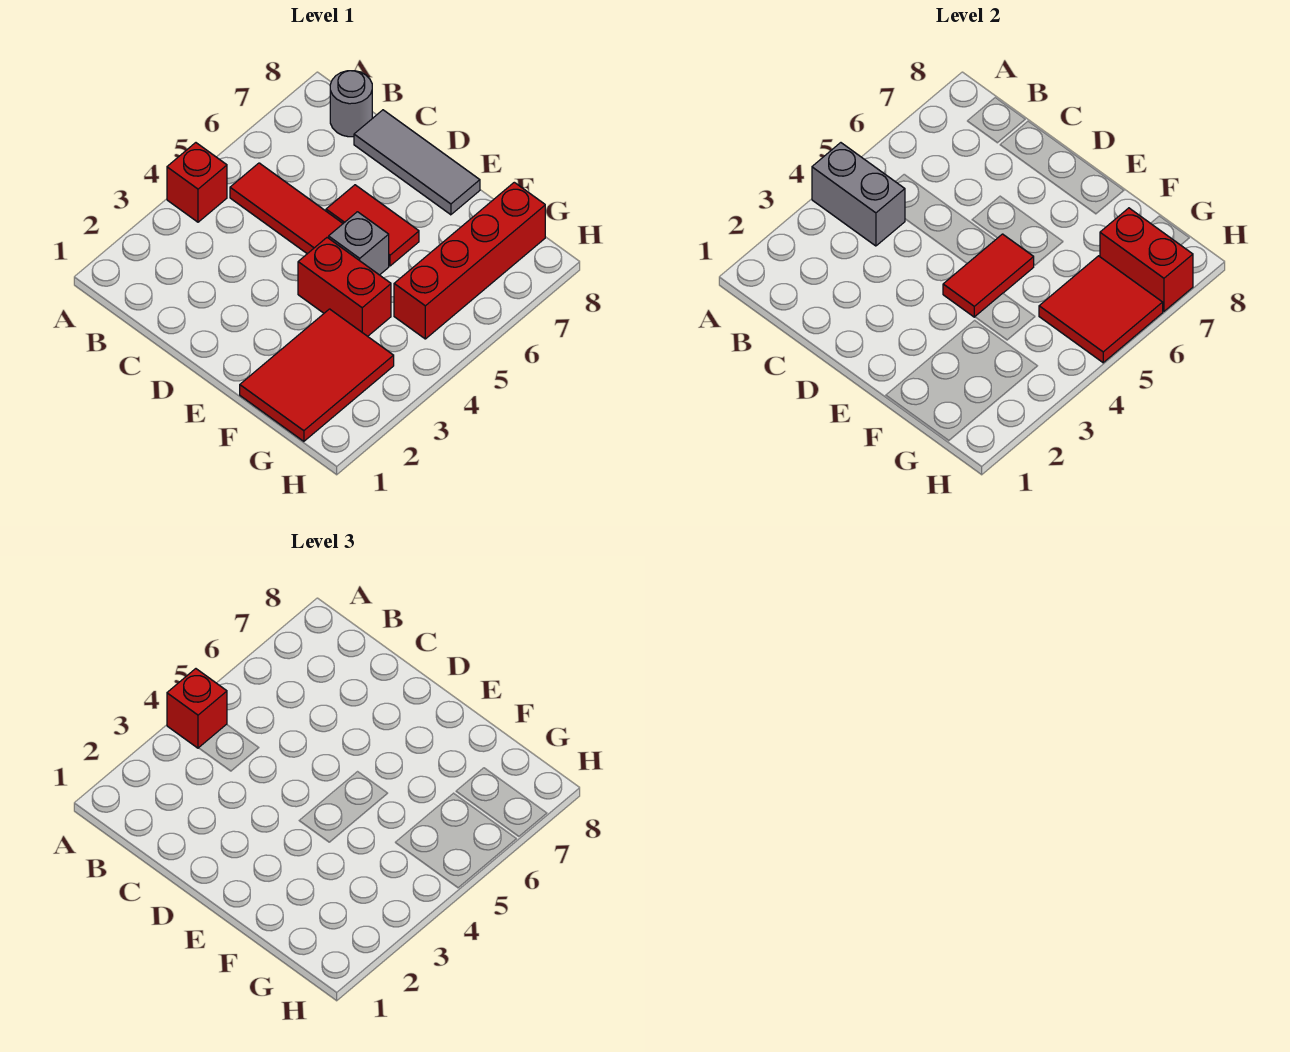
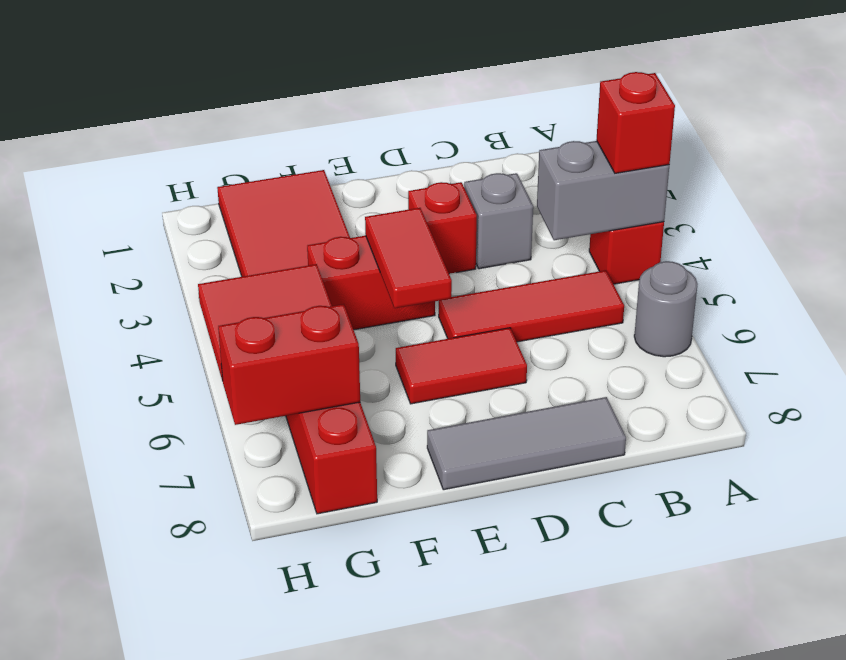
grey 1x1 round brick [330,71,372,137] -> grey 1x1 round brick moved to [634,261,697,357]
none -> red 1x1 brick [408,182,477,274]
grey 1x1 brick [329,212,389,275] -> grey 1x1 brick moved to [464,173,533,269]

